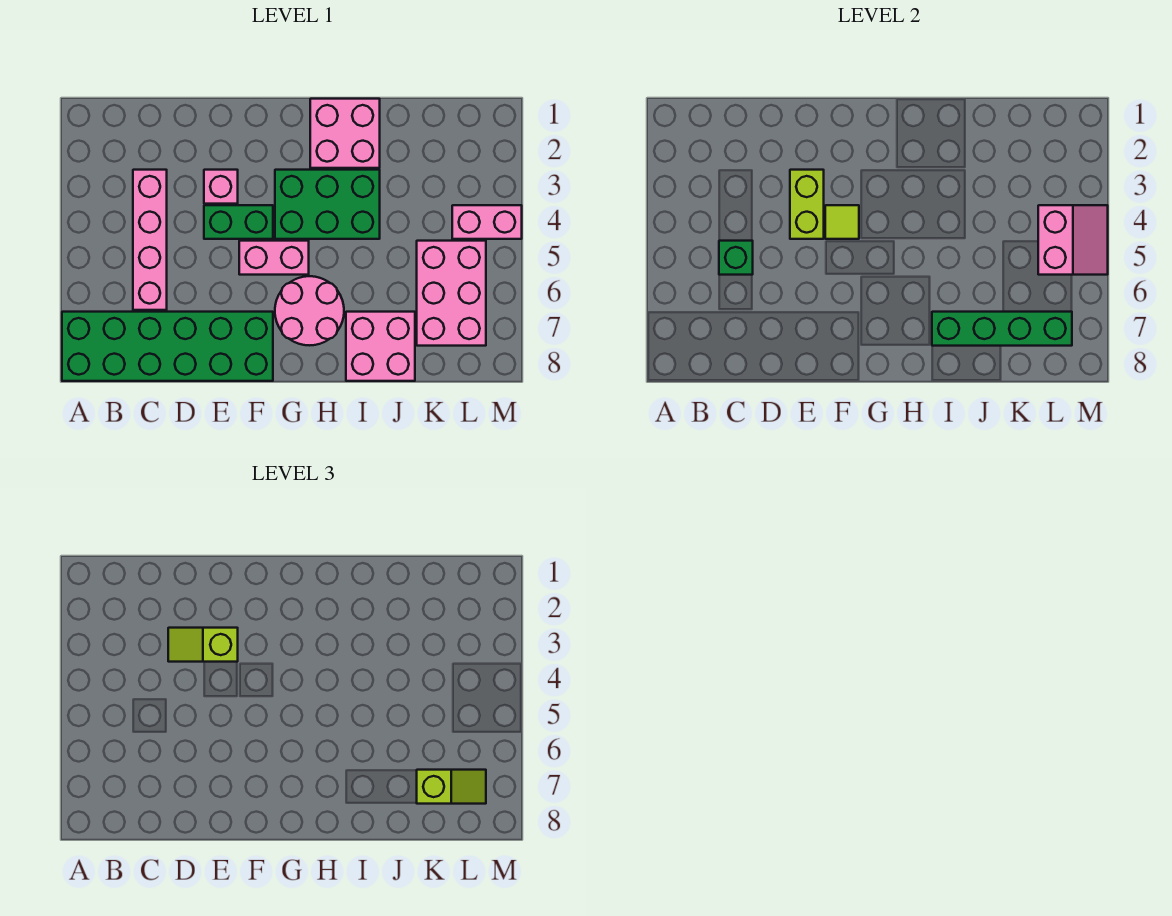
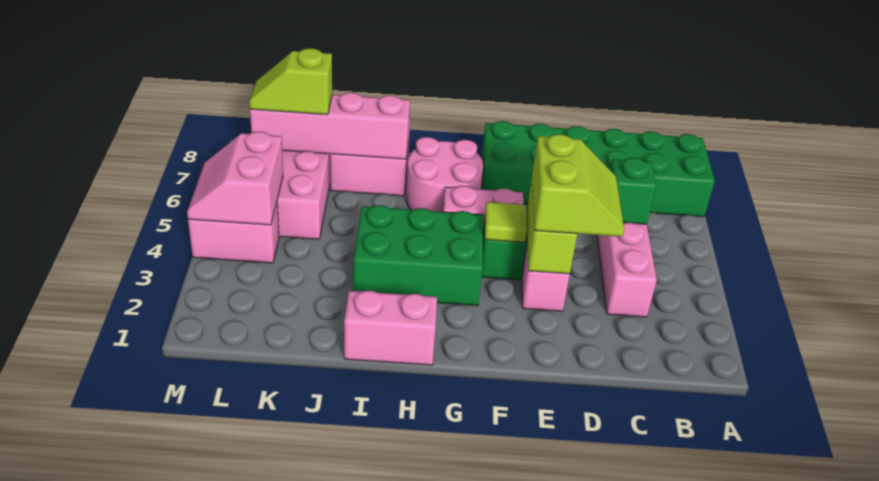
lime 1x2 slope [168,628,238,662] -> lime 2x2 slope [532,134,624,237]
pink 2x2 brick [310,99,380,168] -> pink 1x2 brick [344,291,437,365]
green 1x4 brick [932,312,1072,346] -> pink 1x4 brick [250,93,410,159]

